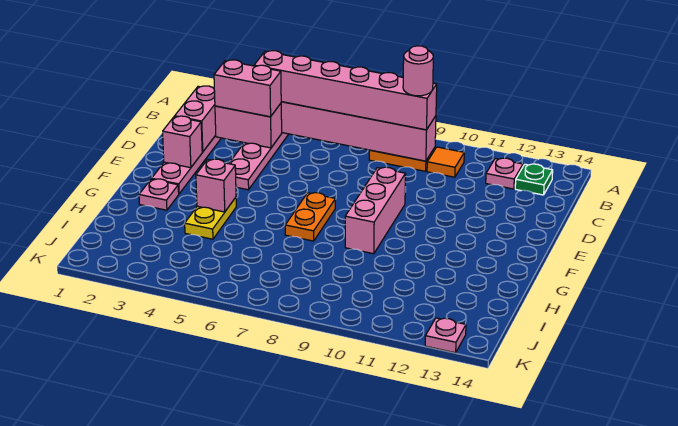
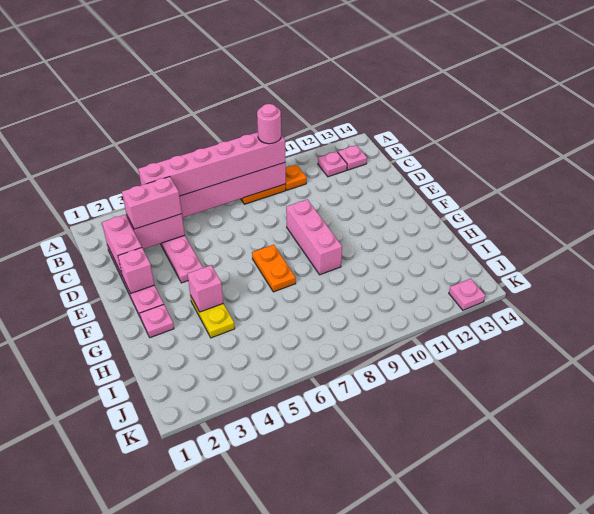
orange 1x1 tile [427,147,464,177] -> orange 1x1 plate [286,164,307,190]
green 1x1 plate [515,164,553,195] -> pink 1x1 plate [338,145,367,170]

